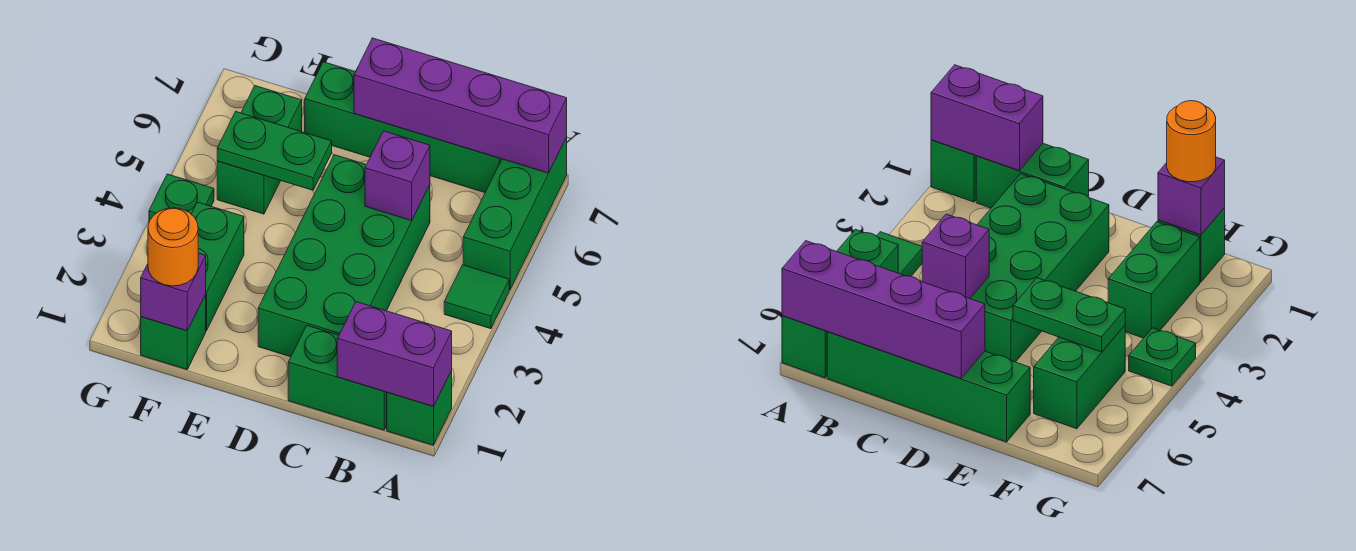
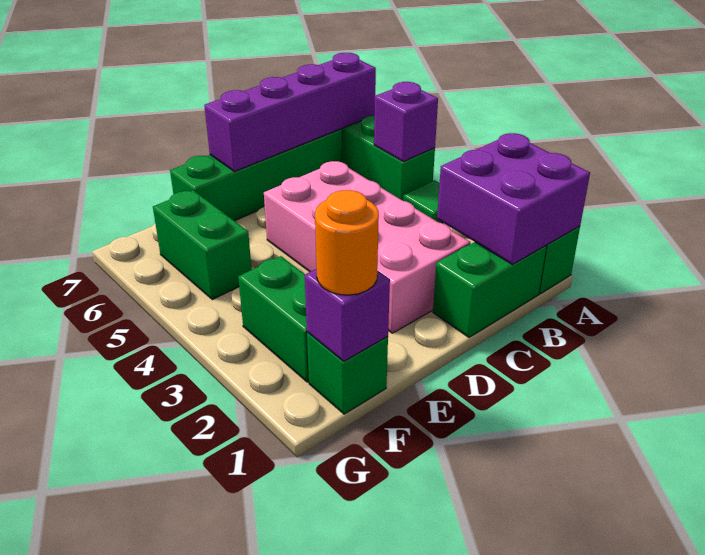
purple 1x2 brick [337,302,452,407] -> purple 2x2 brick [437,133,590,264]
green 2x4 brick [258,155,430,357] -> pink 2x4 brick [264,161,471,333]
purple 1x1 brick [365,131,430,221] -> purple 1x1 brick moved to [374,82,438,162]
green 1x2 plate [217,112,332,190] -> none
green 1x1 plate [149,174,214,221] -> none

